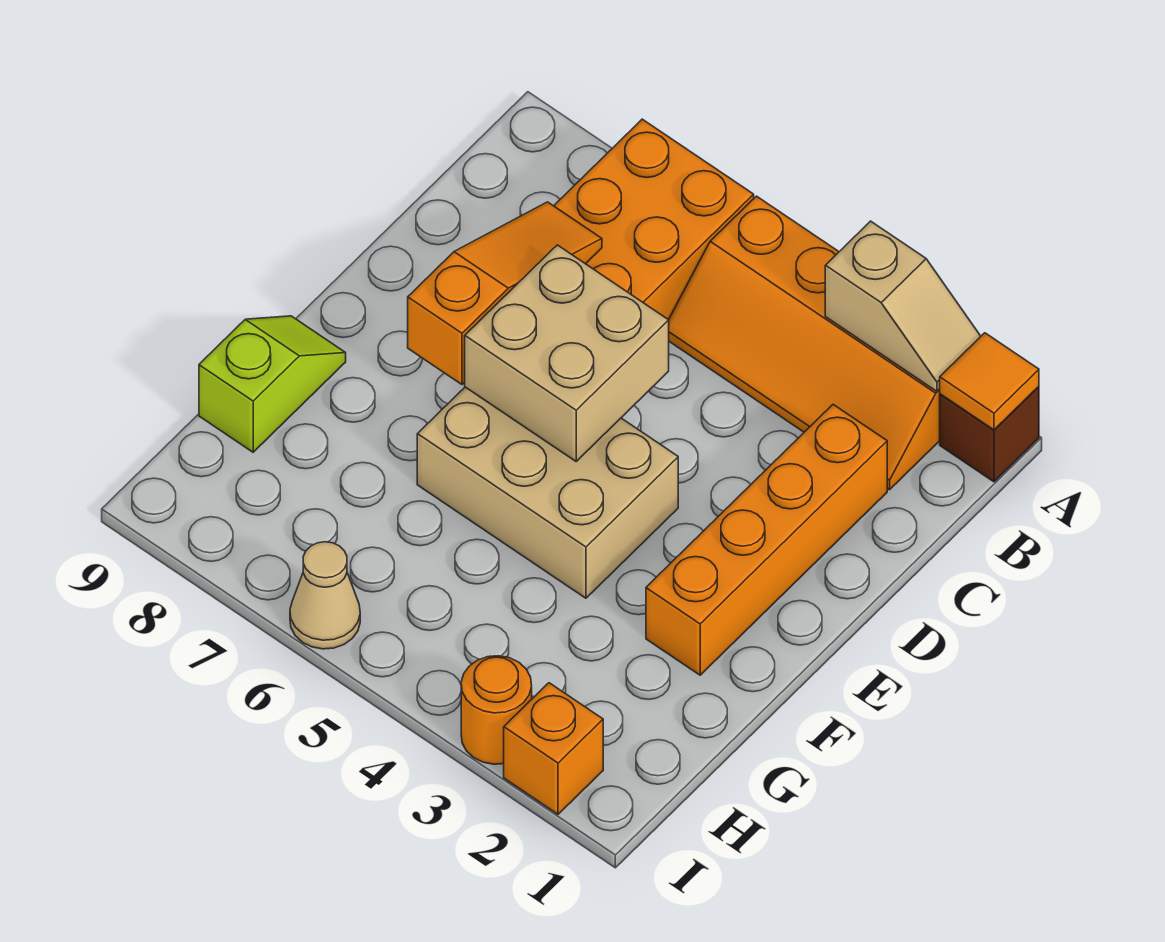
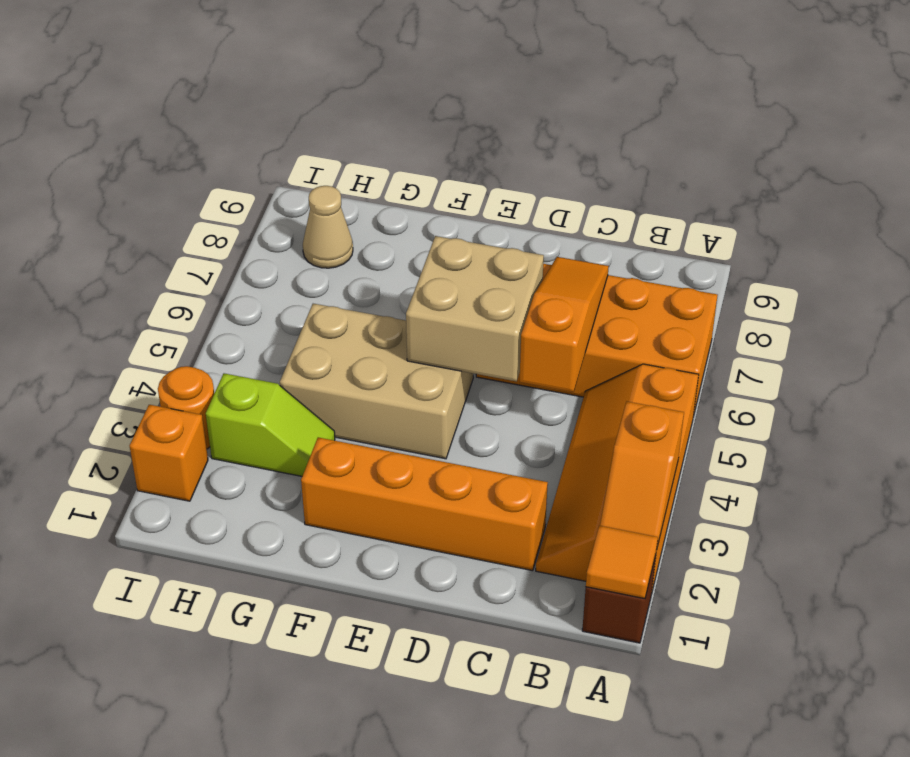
tan 1x2 slope [825,221,981,391] -> orange 1x2 slope [600,402,684,547]
orange 1x3 slope [408,202,602,384] -> orange 1x3 slope turned to [520,257,609,392]
tan 2x3 brick [417,387,678,598] -> tan 2x3 brick turned to [280,304,473,459]
lime 1x2 slope [199,316,346,452] -> lime 1x2 slope moved to [206,373,335,476]
tan 1x1 cone [290,542,360,649] -> tan 1x1 cone moved to [303,186,353,268]

